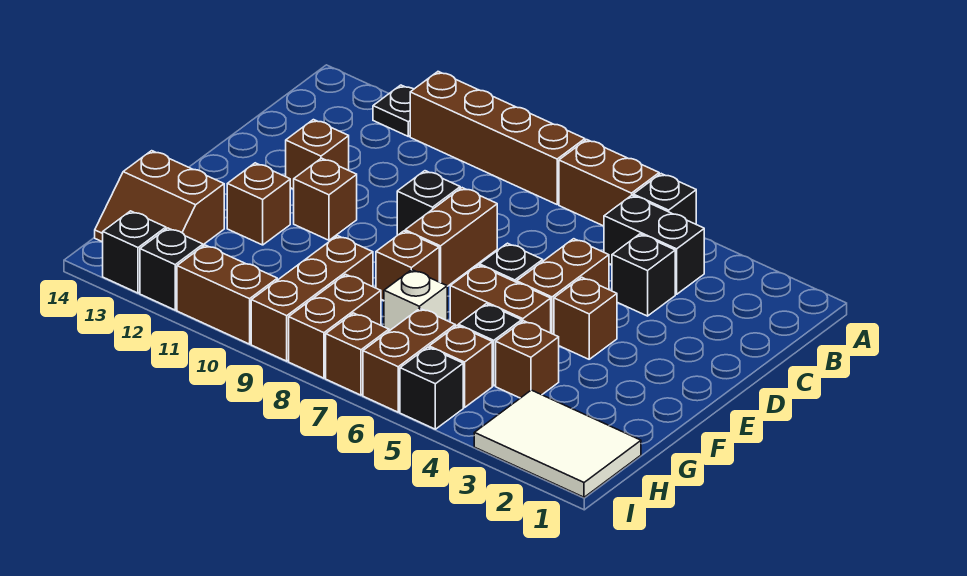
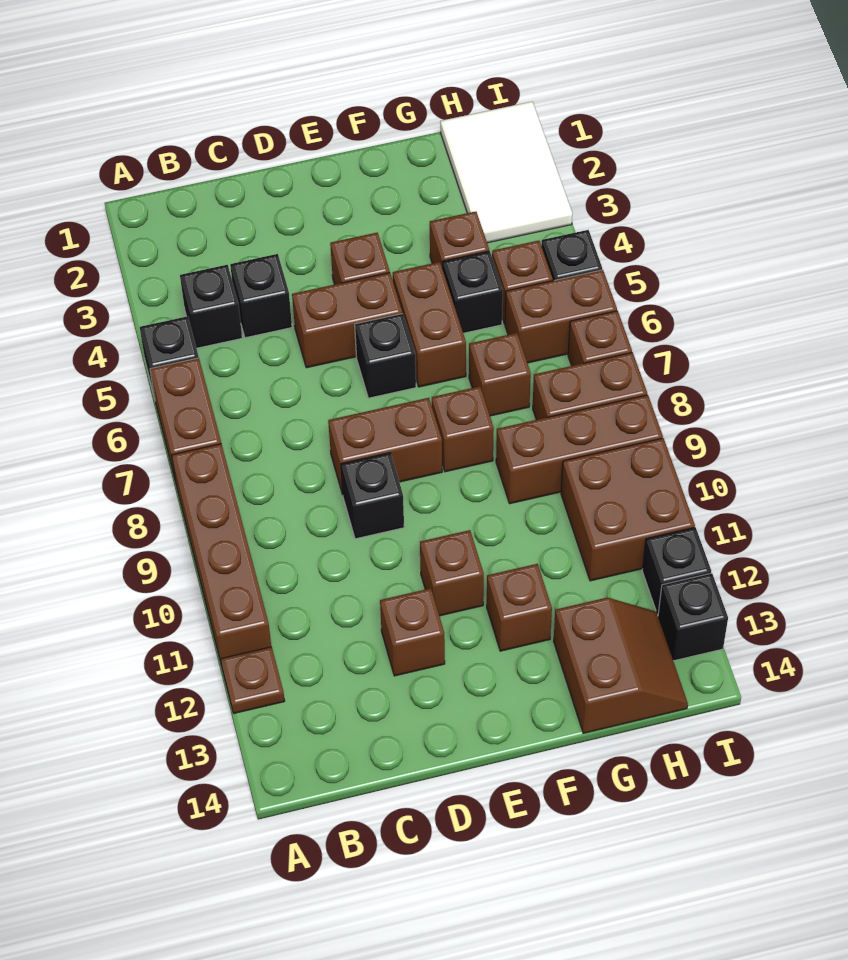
black 1x1 plate [373,85,414,136] -> brown 1x1 plate [221,647,285,713]
black 1x2 brick [604,195,704,294] -> black 1x1 brick [180,265,242,348]
white 1x1 brick [384,270,447,331] -> brown 1x1 brick [469,333,531,416]
brown 1x2 brick [177,245,277,344] -> brown 2x2 brick [561,438,695,581]

